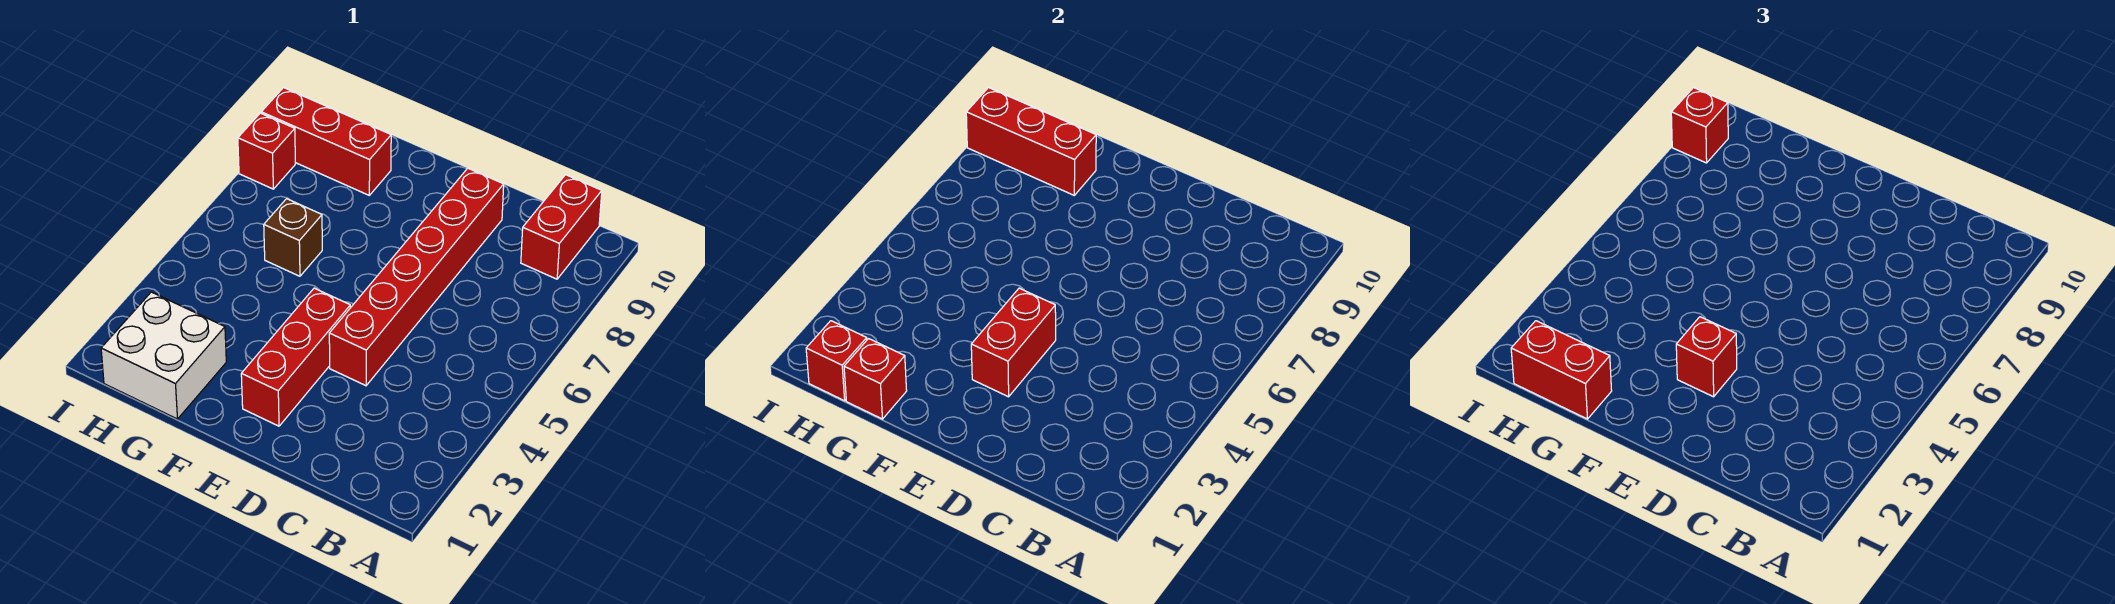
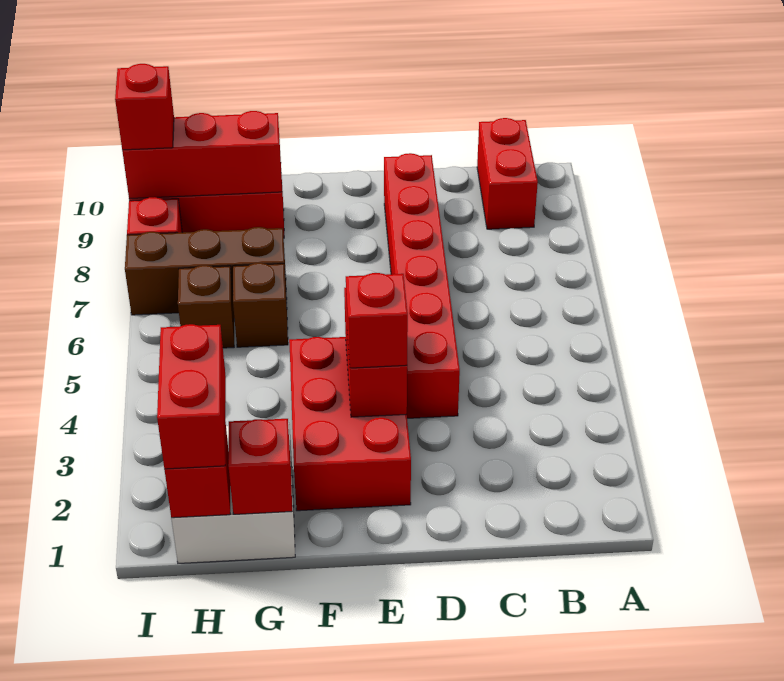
red 1x3 brick [241,288,350,426] -> red 2x3 brick [289,337,411,511]
red 1x2 brick [1511,321,1612,419] -> red 1x2 brick turned to [157,324,226,469]
none -> brown 1x3 brick [125,227,287,315]
none -> brown 1x1 brick [178,265,234,348]

